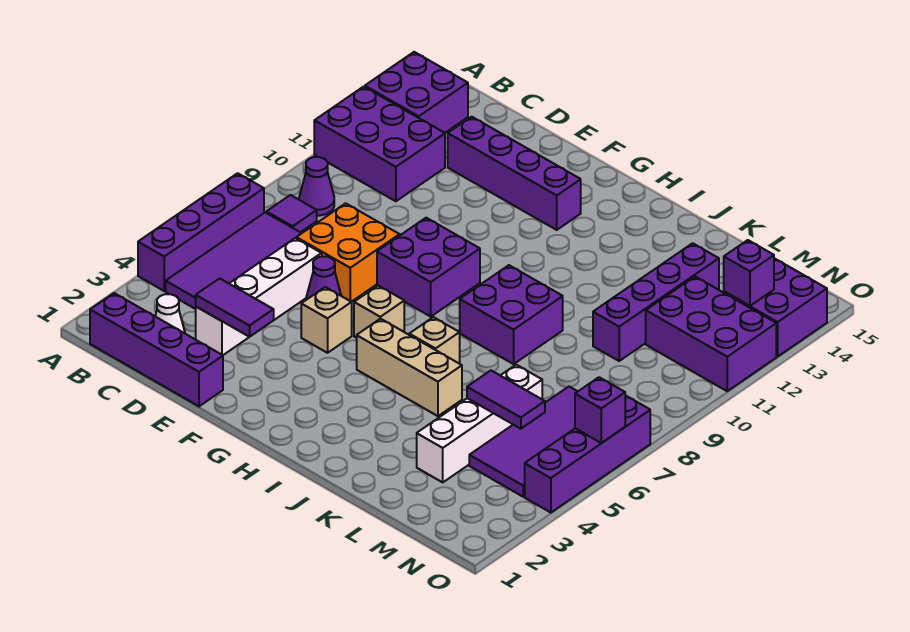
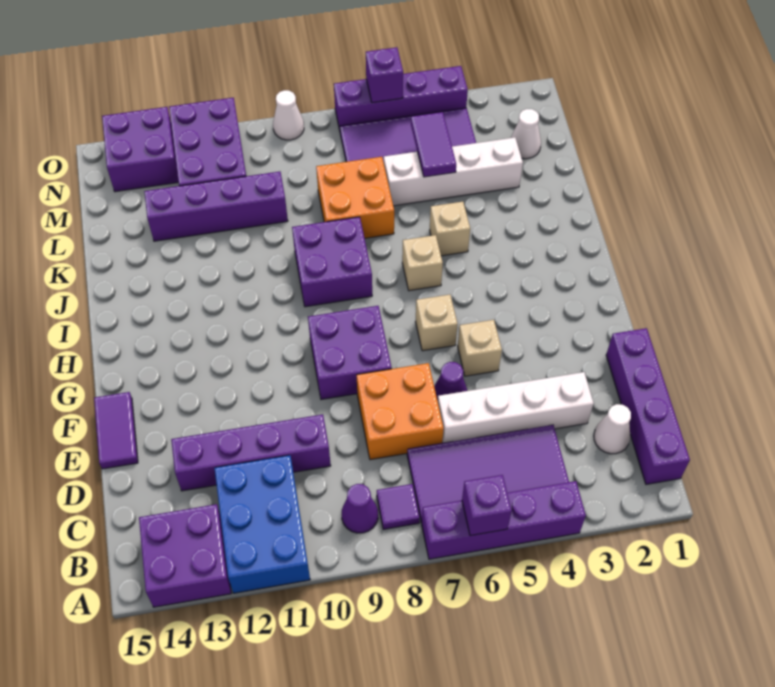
purple 2x3 brick [314,87,445,201] -> blue 2x3 brick [214,455,310,593]
purple 1x2 tile [196,278,274,337] -> purple 1x2 tile moved to [94,392,138,469]
purple 1x4 brick [448,117,581,230] -> purple 1x4 brick turned to [171,414,331,491]
tan 1x3 brick [357,319,462,416] -> tan 1x1 brick [430,202,470,256]
none -> orange 2x2 brick [316,157,394,238]
none -> white 1x1 cone [511,109,541,159]
purple 1x1 brick [724,240,774,306] -> purple 1x1 brick moved to [462,475,512,536]
none -> white 1x1 cone [273,90,304,140]

